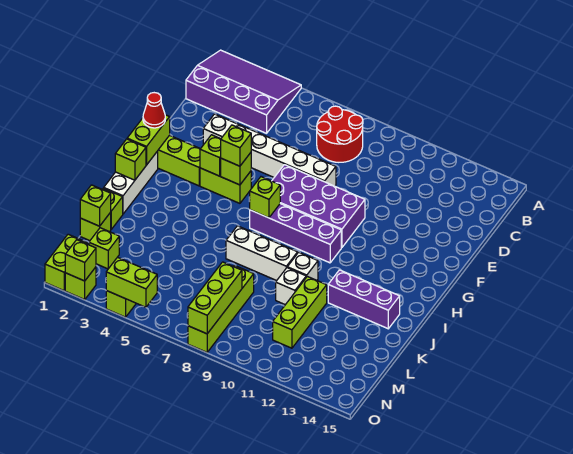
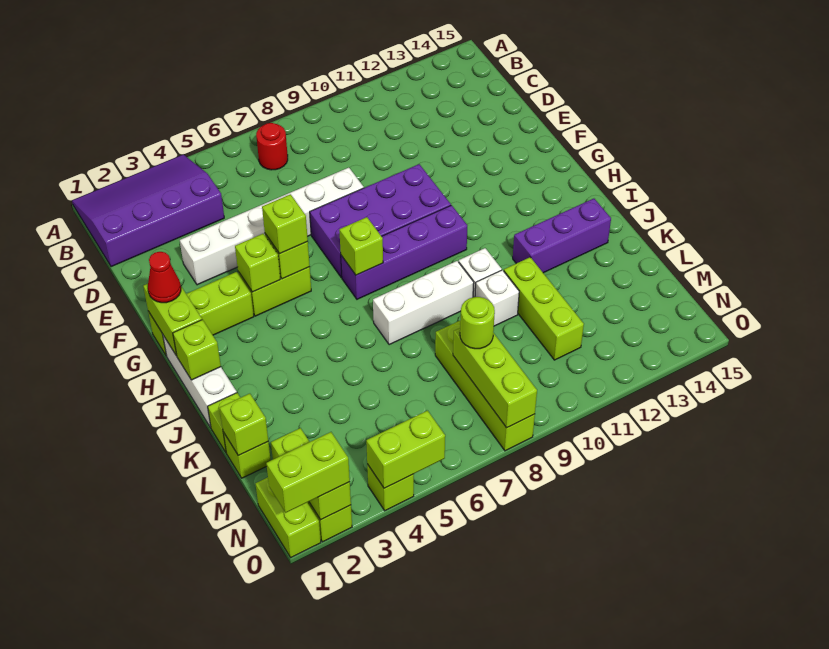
red 2x2 round brick [317,106,363,162] -> red 1x1 round brick [256,123,288,170]
none -> lime 1x1 round brick [460,297,495,349]
none -> lime 1x2 brick [266,432,350,513]

